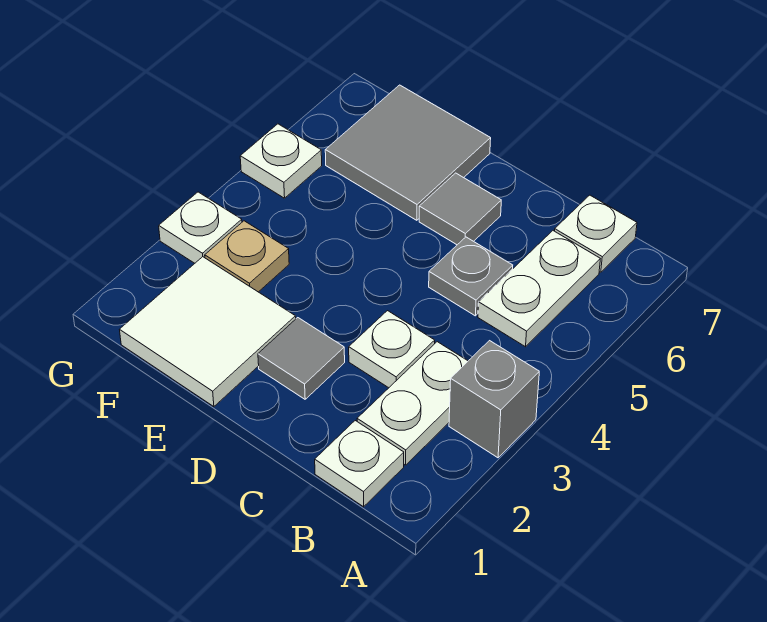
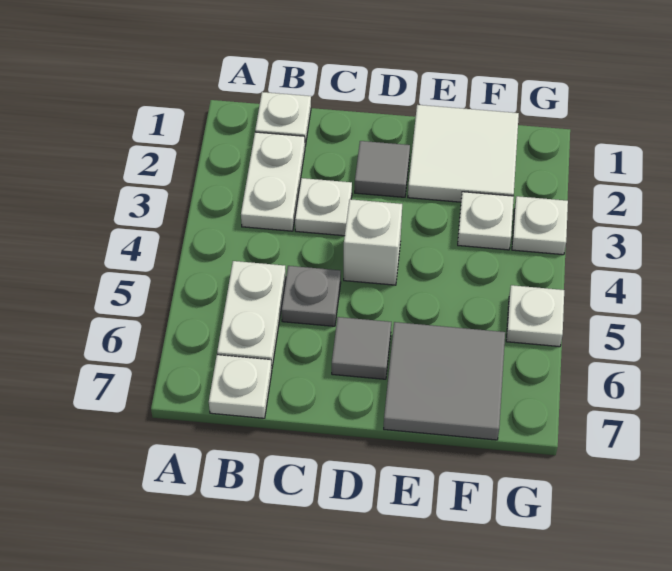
grey 1x1 brick [449,341,539,458] -> none
none -> white 1x1 brick [344,199,402,285]
tan 1x1 plate [205,221,289,292] -> white 1x1 plate [458,192,514,250]

